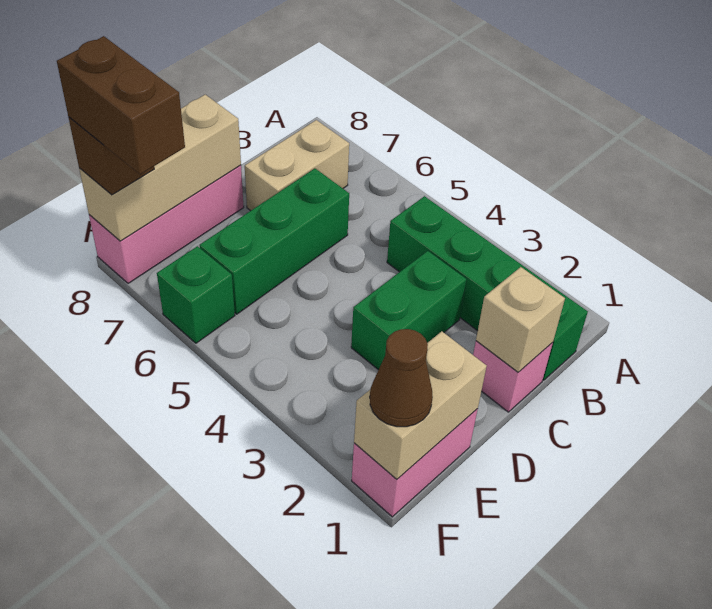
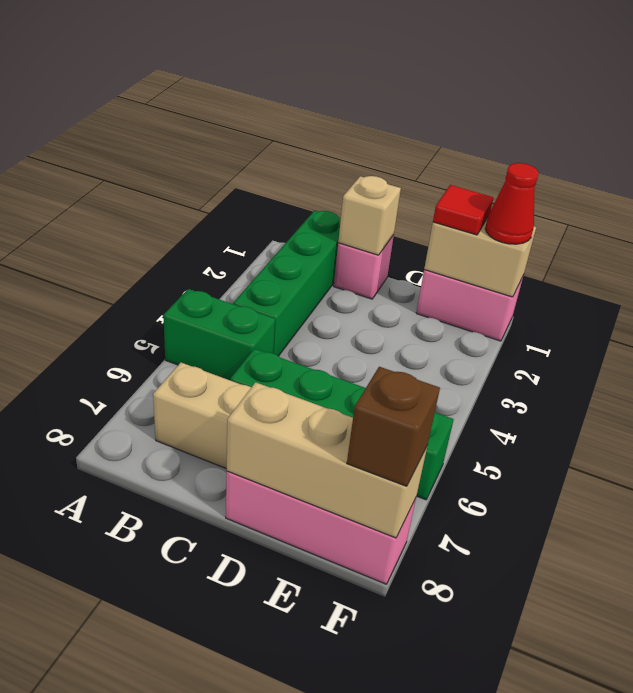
green 1x2 brick [351,251,466,370] -> green 1x2 brick moved to [163,289,275,380]
none -> red 1x1 tile [433,185,494,235]
brown 1x1 cone [370,329,433,427] -> red 1x1 cone [485,163,539,244]
brown 1x2 brick [57,36,185,174] -> none

